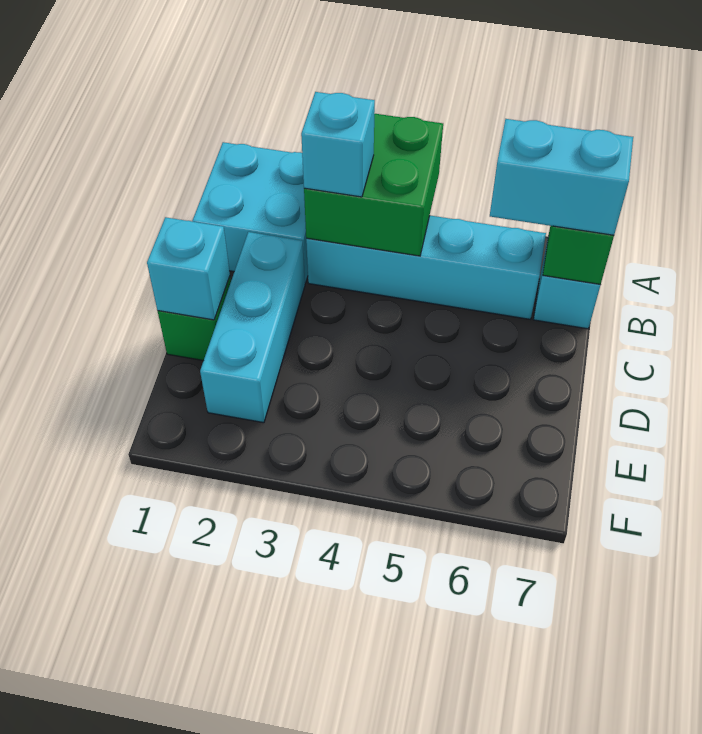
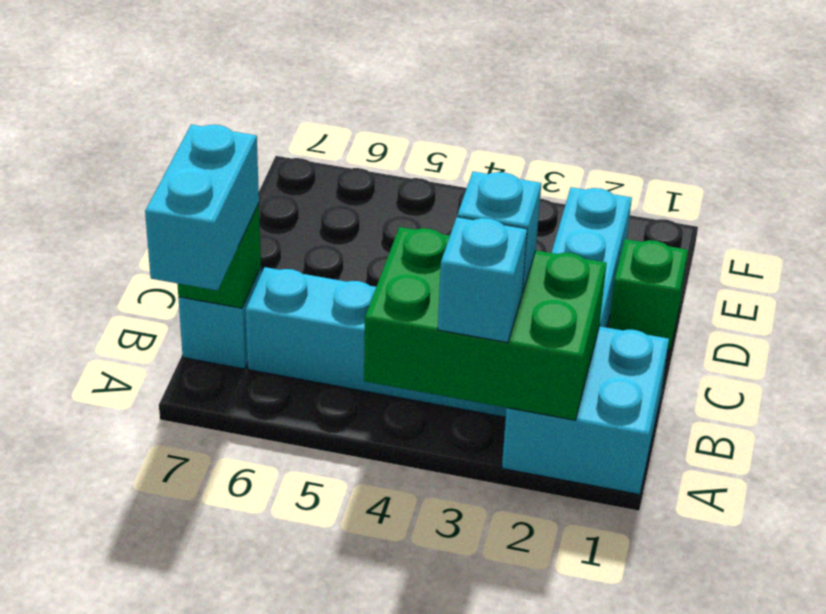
green 2x2 brick [304,114,443,256] -> green 2x3 brick [364,227,607,420]
cyan 1x2 brick [490,119,633,235] -> cyan 1x2 brick turned to [145,125,259,290]
cyan 1x1 brick [147,217,230,320] -> cyan 1x1 brick moved to [438,217,527,343]

